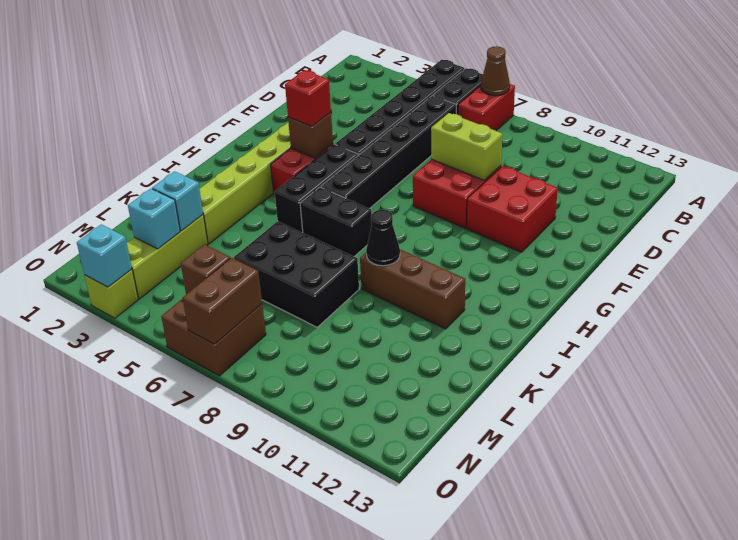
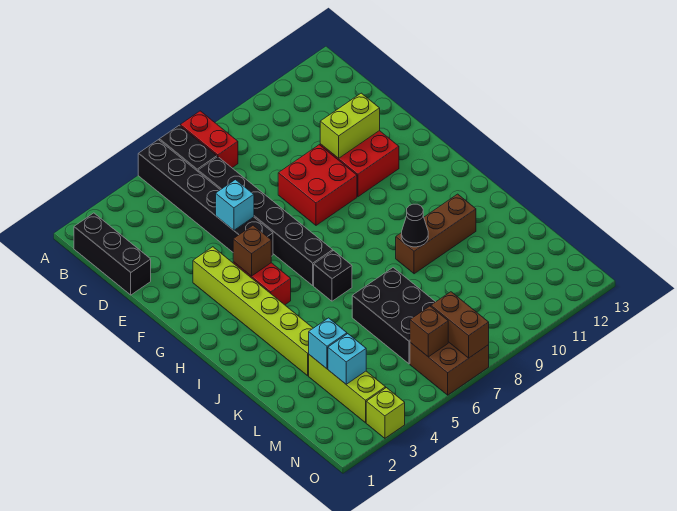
brown 1x1 cone [481,46,510,96] -> none
lime 1x2 brick [431,113,502,180] -> lime 1x2 brick moved to [320,93,380,158]
red 1x1 brick [285,70,331,127] -> none
black 1x3 brick [275,144,358,232] -> black 1x3 brick moved to [74,213,151,295]
black 1x2 brick [300,187,372,257] -> black 1x1 brick [314,251,352,301]
black 2x3 brick [234,221,359,327] -> black 2x3 brick turned to [352,268,435,364]
cyan 1x1 brick [77,224,132,287] -> cyan 1x1 brick moved to [216,180,254,230]

